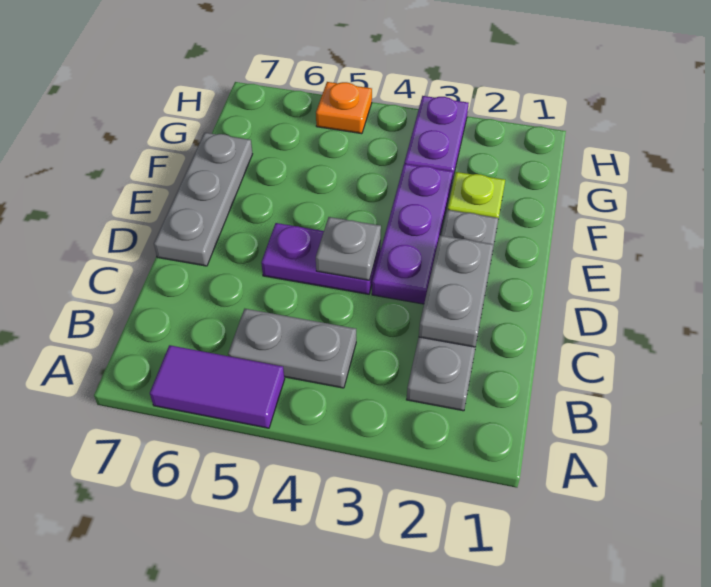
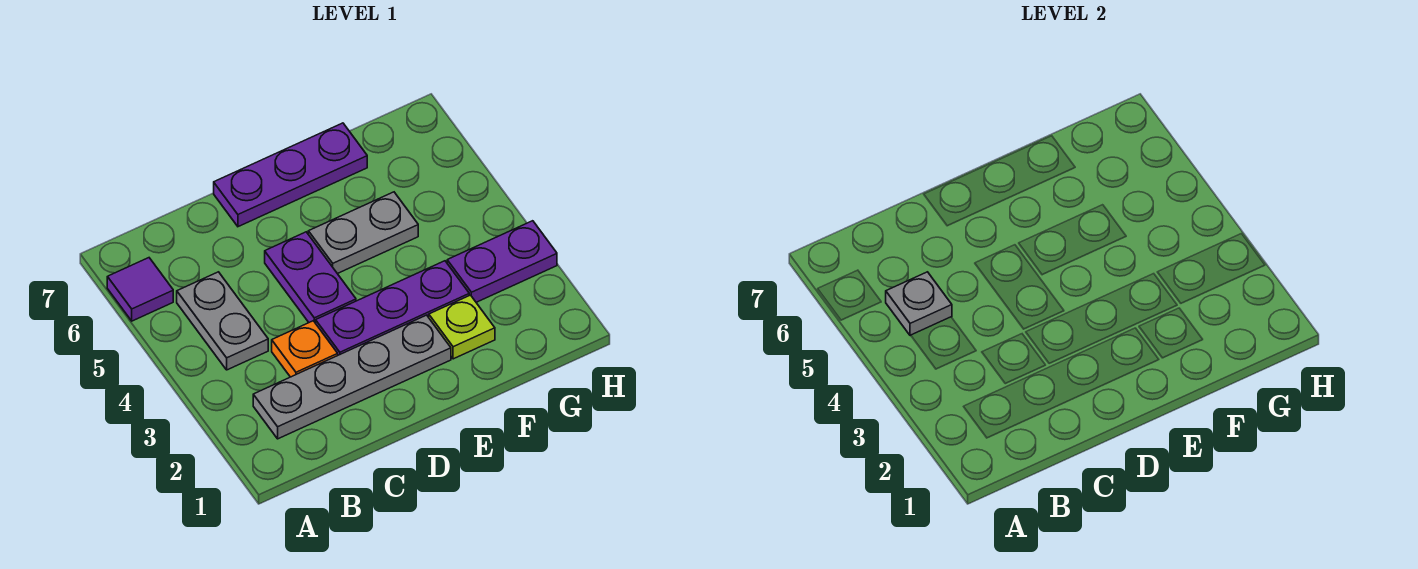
purple 1x2 tile [150,345,285,428] -> purple 1x1 tile [107,258,173,321]
grey 1x2 plate [419,235,494,347] -> grey 1x2 plate moved to [308,192,418,274]
grey 1x1 plate [316,217,381,280] -> grey 1x1 plate moved to [886,272,952,336]
grey 1x3 plate [154,133,252,266] -> purple 1x3 plate [214,123,367,227]
orange 1x1 plate [316,82,372,134] -> orange 1x1 plate moved to [272,321,338,377]

